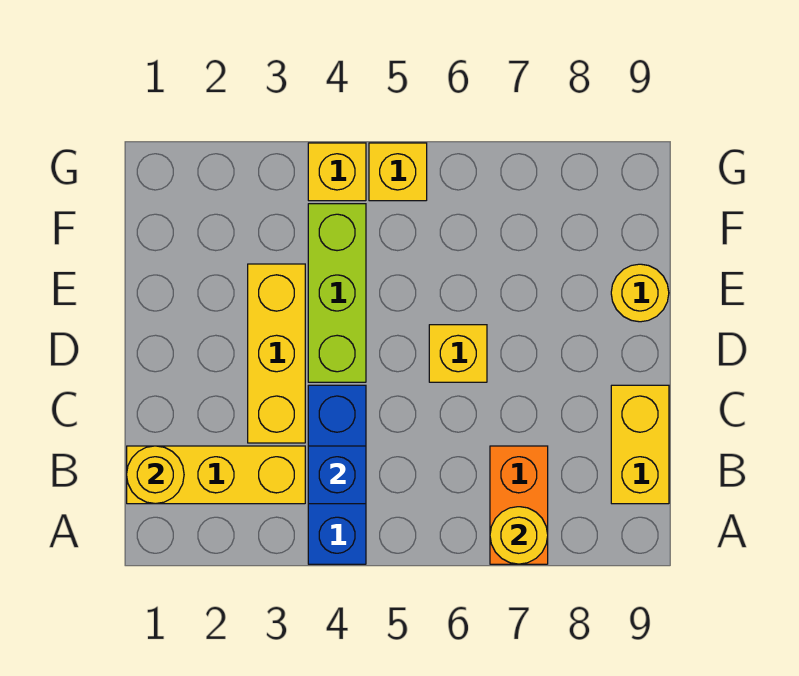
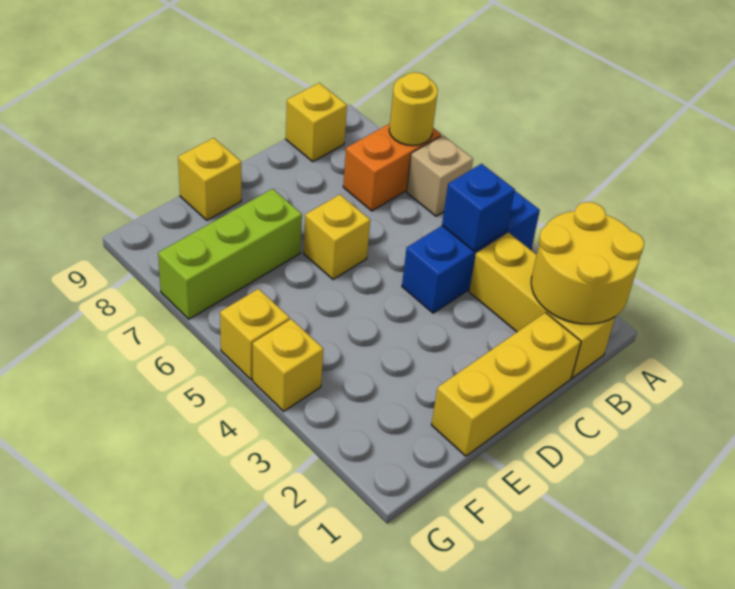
none -> tan 1x1 brick [407,135,473,216]
yellow 1x1 round brick [127,446,184,504] -> yellow 2x2 round brick [531,202,644,324]
yellow 1x2 brick [611,385,669,504] -> yellow 1x1 brick [286,83,347,161]
yellow 1x3 brick [248,264,305,443] -> yellow 1x3 brick moved to [432,313,581,456]
lime 1x3 brick [308,204,366,382] -> lime 1x3 brick moved to [158,189,302,319]
yellow 1x1 round brick [611,264,669,322] -> yellow 1x1 brick [178,138,241,220]

